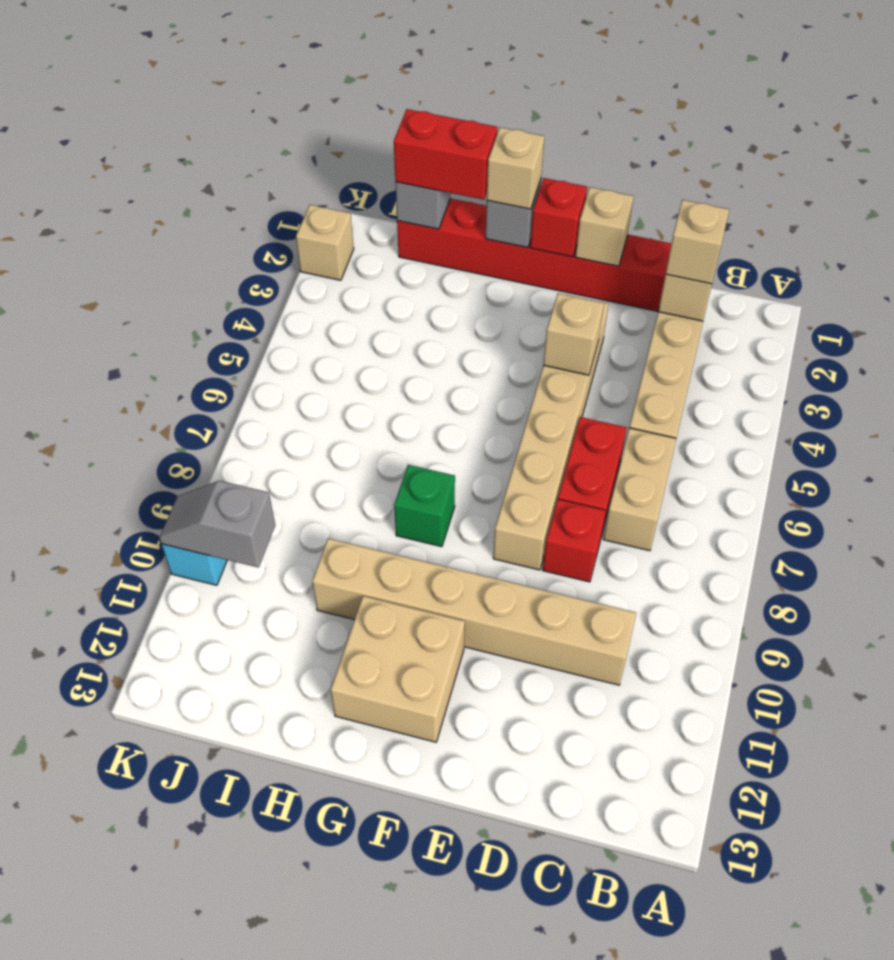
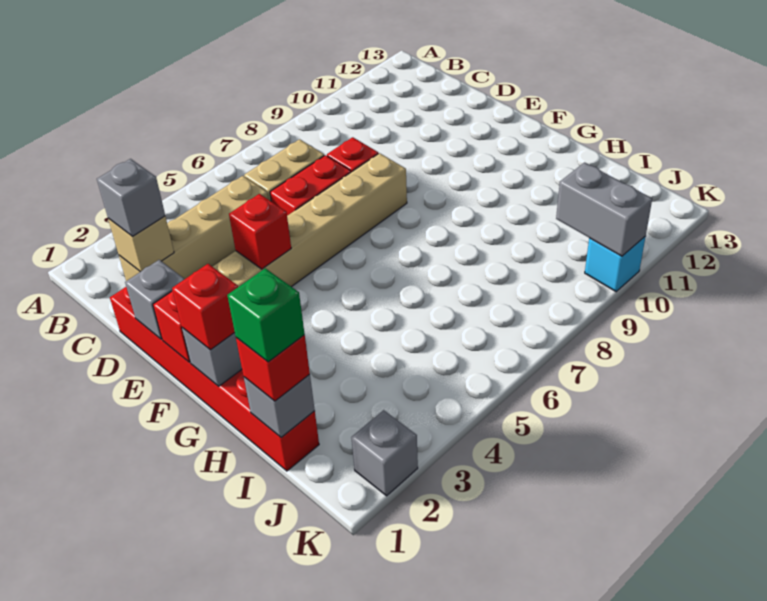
tan 1x1 brick [666,200,729,284] -> grey 1x1 brick [97,159,165,236]
tan 1x6 brick [312,538,636,685] -> none
tan 1x1 brick [576,187,634,266] -> grey 1x1 brick [125,260,184,339]
tan 1x1 brick [543,293,604,375] -> red 1x1 brick [229,194,291,269]
tan 2x2 brick [331,596,465,742] -> none
tan 1x1 brick [487,127,544,209] -> red 1x1 brick [172,264,238,350]
green 1x1 brick [394,465,455,547] -> green 1x1 brick moved to [227,268,305,362]
red 1x2 brick [394,109,497,200] -> red 1x1 brick [236,335,310,401]
grey 1x2 slope [159,481,275,567] -> grey 1x2 brick [556,162,652,256]
tan 1x1 brick [296,205,354,280] -> grey 1x1 brick [351,410,418,496]

